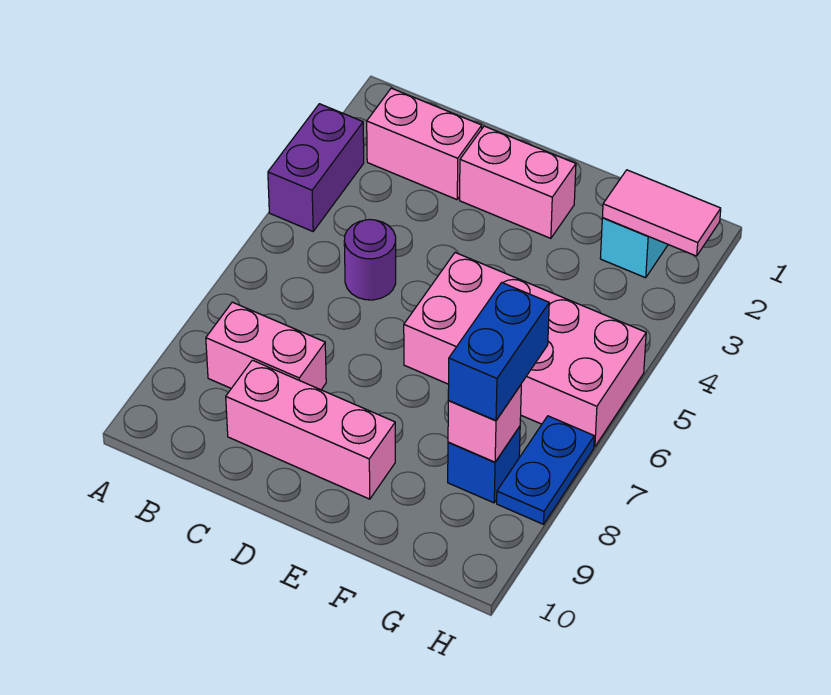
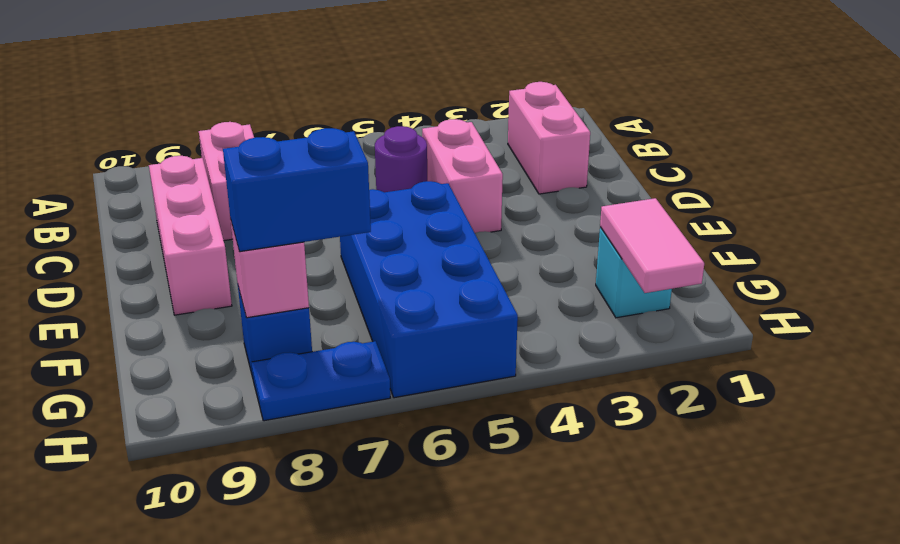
purple 1x2 brick [268,104,364,231] -> none
pink 1x2 brick [460,126,576,238] -> pink 1x2 brick moved to [422,119,503,233]
pink 2x4 brick [404,253,646,447] -> blue 2x4 brick [340,181,518,398]

